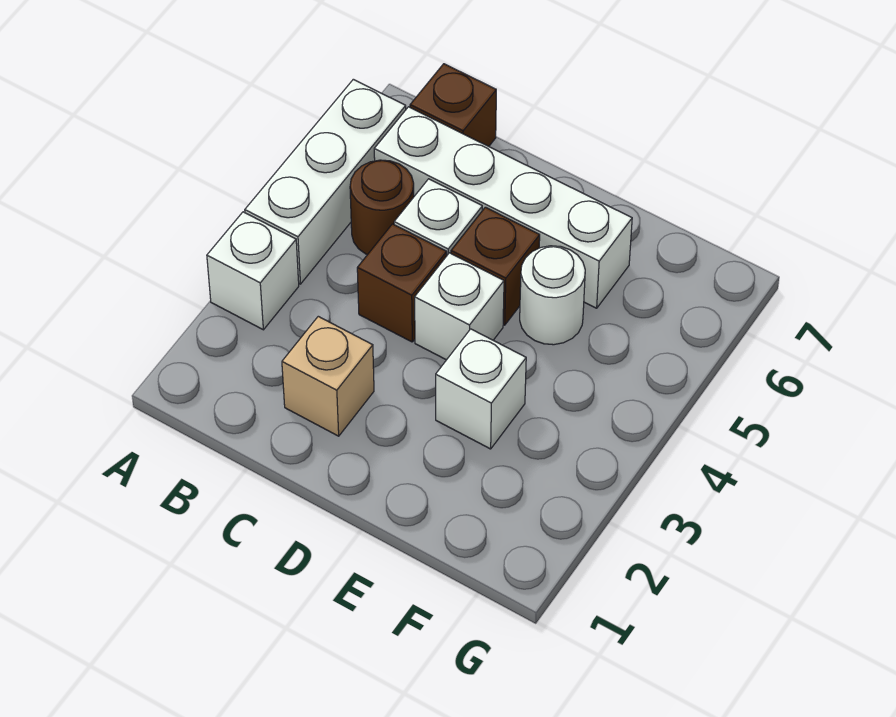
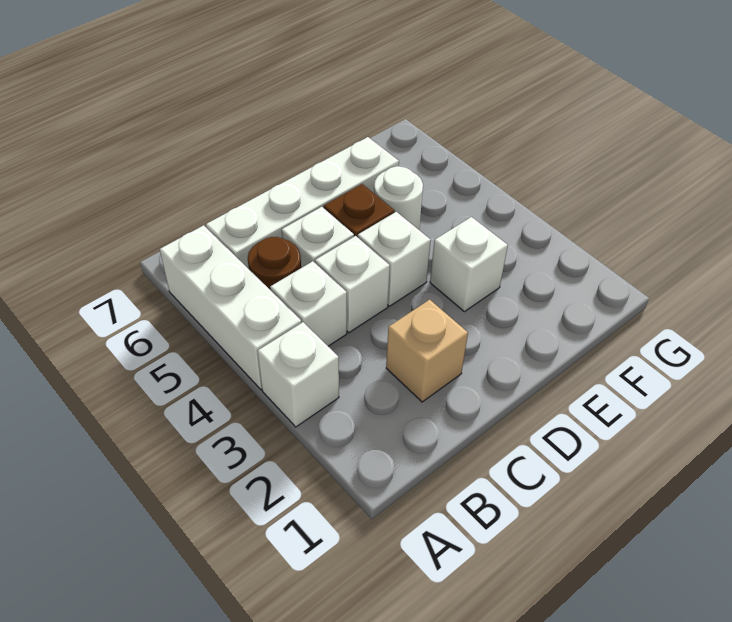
none -> white 1x1 brick [270,261,347,346]
brown 1x1 brick [410,64,496,146] -> none
brown 1x1 brick [357,224,447,342] -> white 1x1 brick [315,236,390,333]

